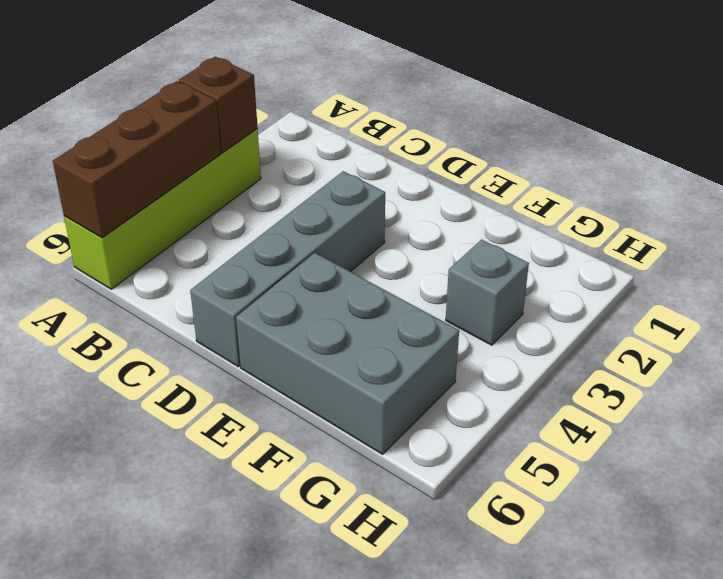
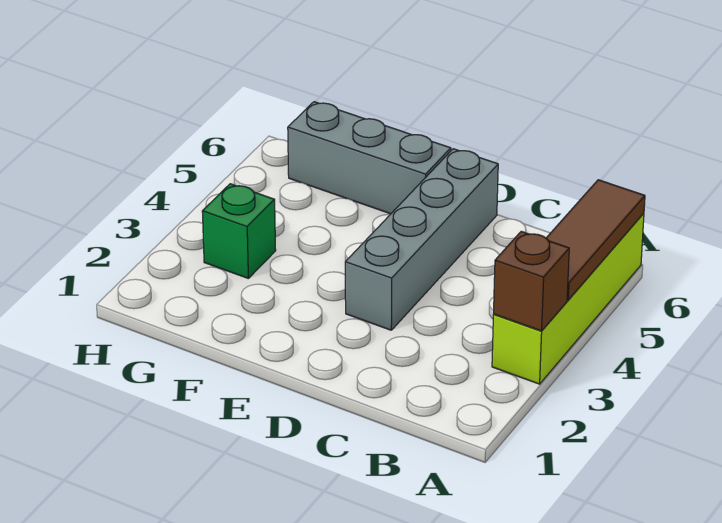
brown 1x3 brick [53,81,221,238] -> brown 1x3 tile [546,180,645,300]
grey 2x3 brick [236,253,459,454] -> grey 1x3 brick [288,102,451,214]
grey 1x1 brick [446,240,529,345] -> green 1x1 brick [202,184,276,278]

